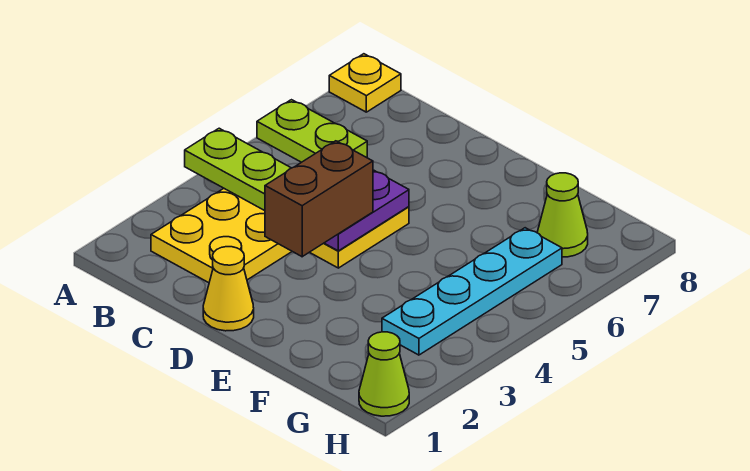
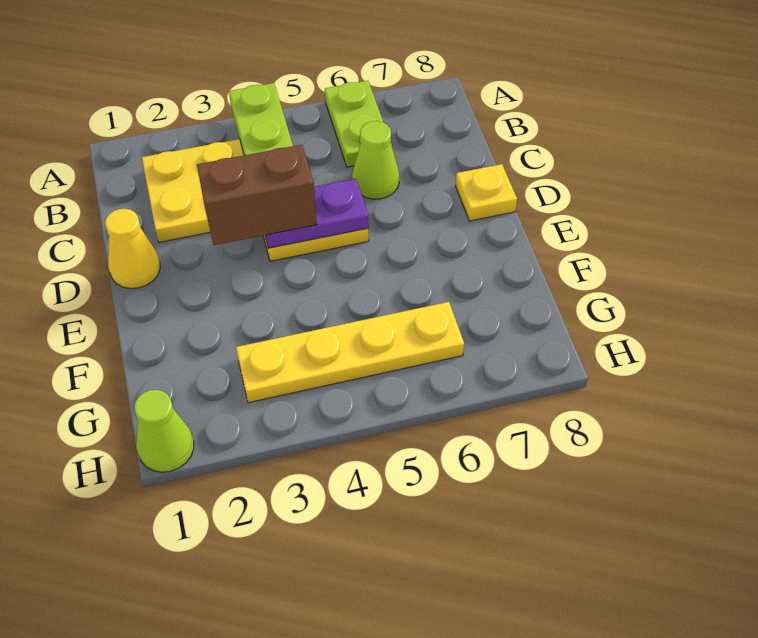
yellow 1x1 plate [329,54,401,112] -> yellow 1x1 plate moved to [456,164,517,221]
cyan 1x4 plate [382,228,562,355] -> yellow 1x4 plate [236,302,464,403]
lime 1x1 cone [537,173,588,257] -> lime 1x1 cone moved to [352,121,399,199]

